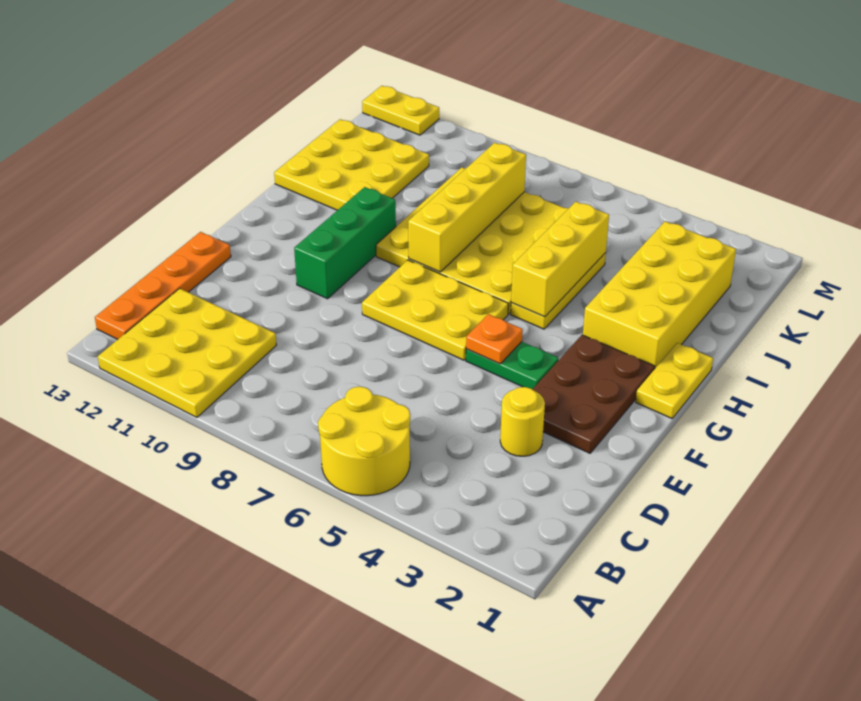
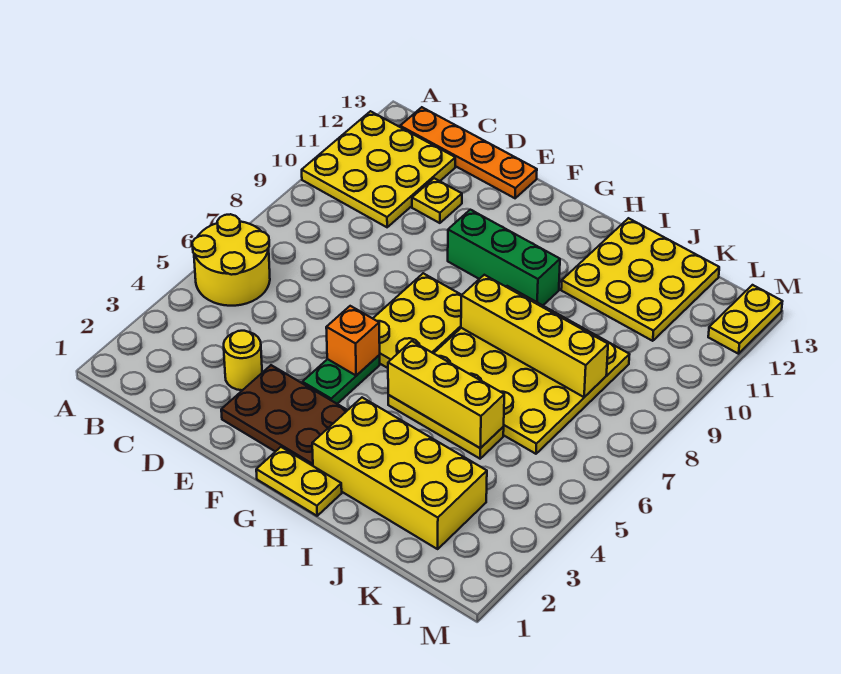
none -> yellow 1x1 plate [412,178,462,223]
orange 1x1 plate [466,314,523,364] -> orange 1x1 brick [326,306,380,376]

